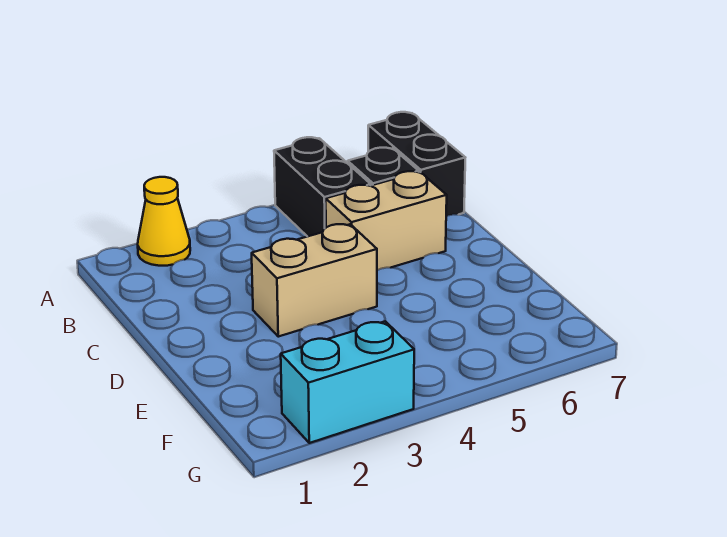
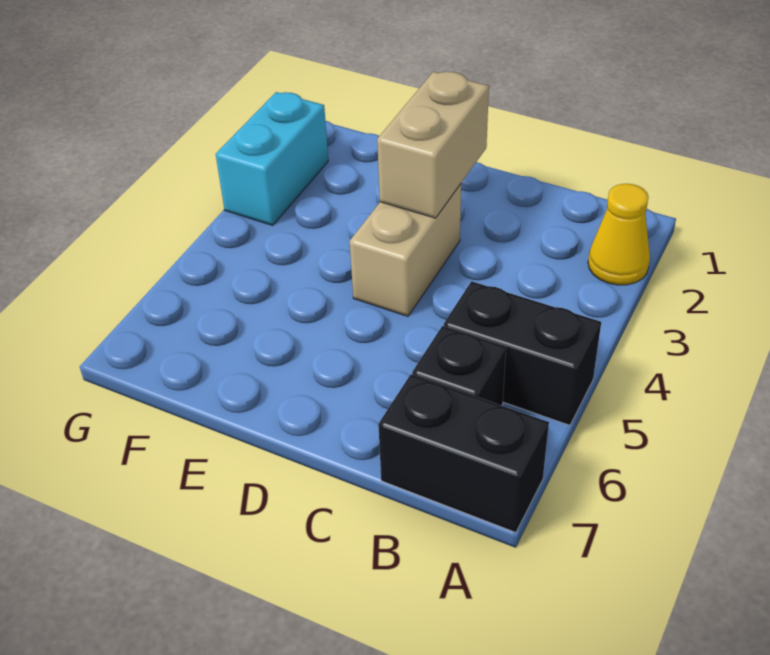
tan 1x2 brick [326,171,447,270] -> tan 1x2 brick moved to [377,72,489,218]

